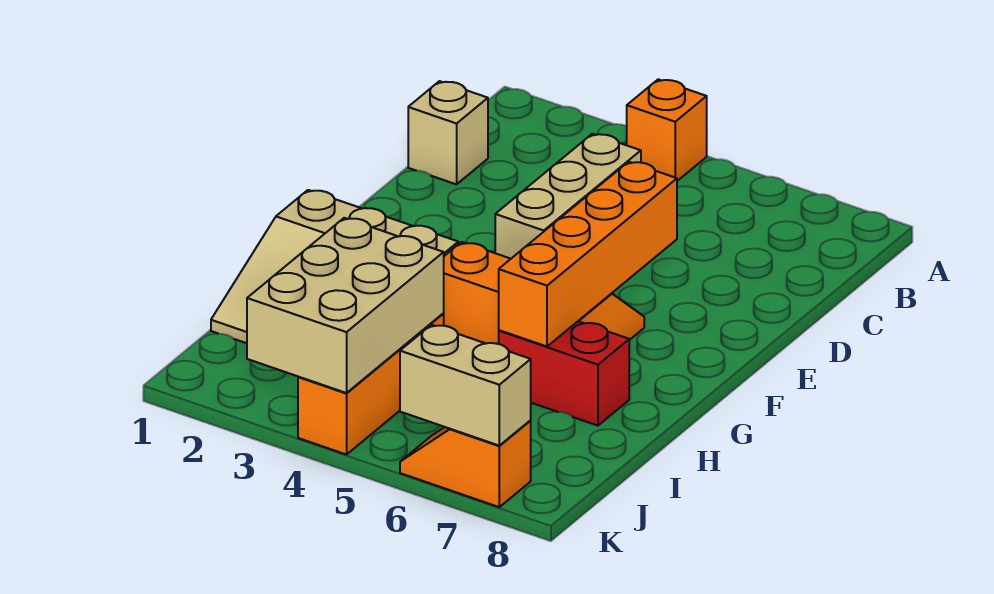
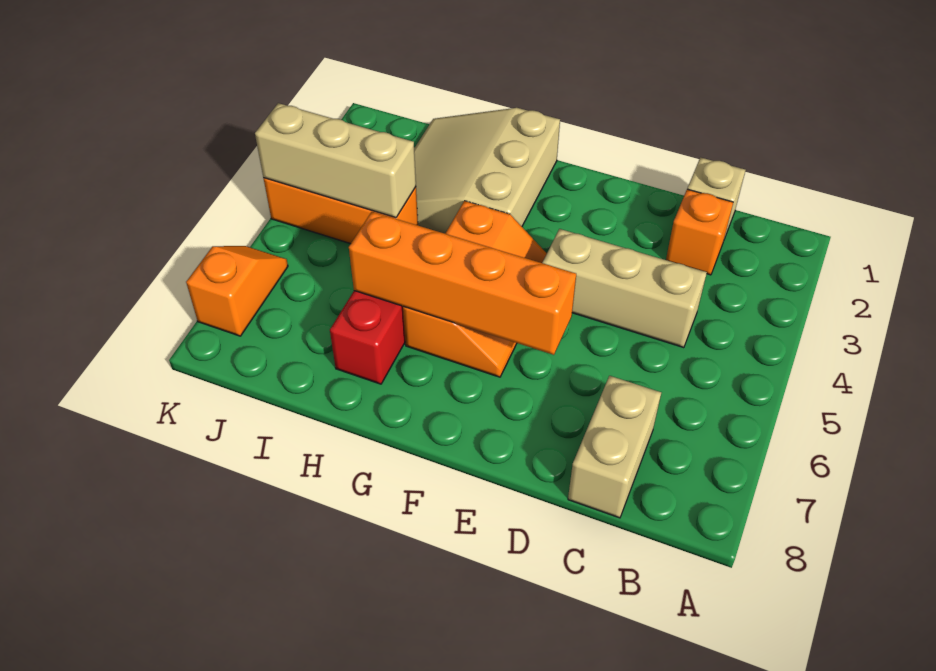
orange 1x1 brick [627,79,707,181] -> orange 1x1 brick moved to [666,189,733,275]
tan 2x3 brick [247,218,444,393] -> tan 1x3 brick [255,103,416,218]
tan 1x2 brick [400,325,531,446] -> tan 1x2 brick moved to [568,376,661,518]

